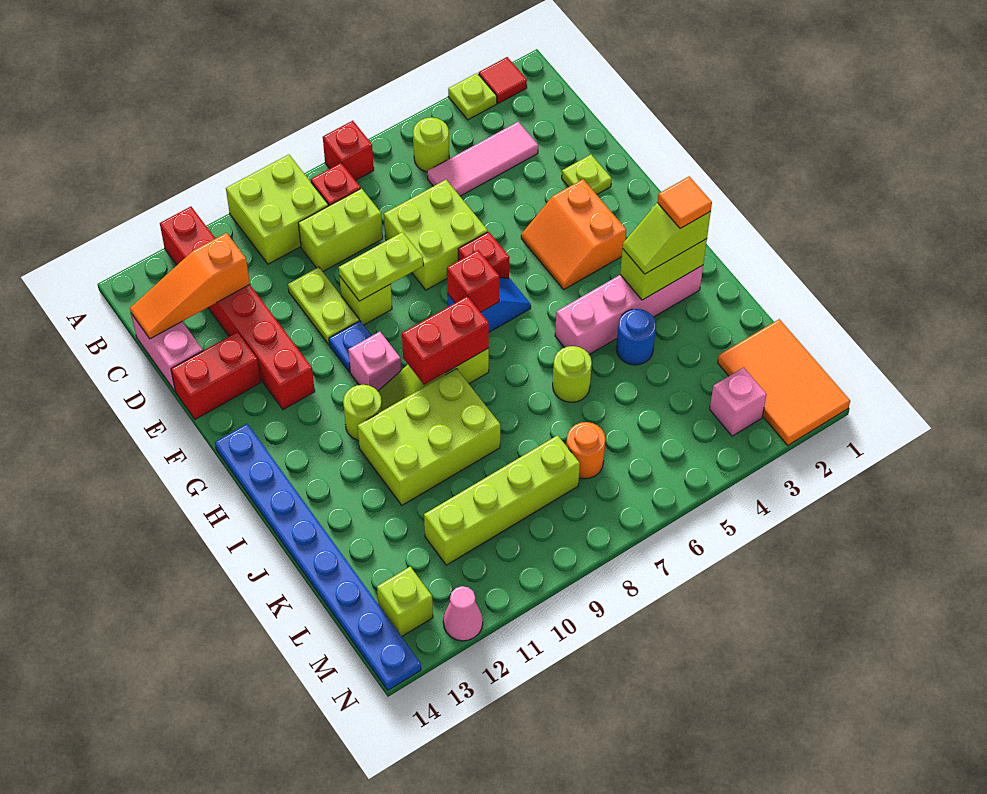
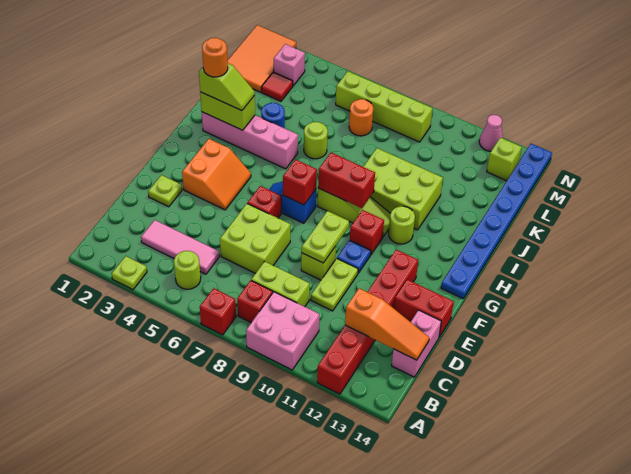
red 1x1 tile [479,57,527,103] -> red 1x1 tile moved to [261,72,293,101]
lime 2x2 brick [226,155,328,264] -> pink 2x2 brick [246,292,319,370]
lime 1x2 plate [339,232,423,301] -> lime 1x2 plate turned to [302,211,349,263]
pink 1x1 brick [348,332,401,391] -> red 1x1 brick [350,210,384,255]
orange 1x1 tile [658,177,712,229] -> orange 1x1 round brick [202,38,228,77]
lime 1x4 brick [424,435,580,565] -> lime 1x4 brick moved to [336,71,433,142]

